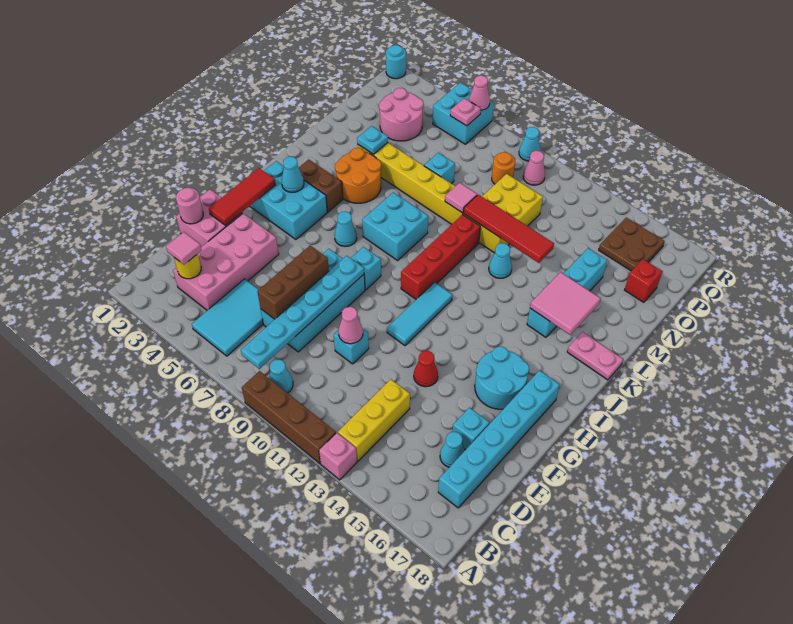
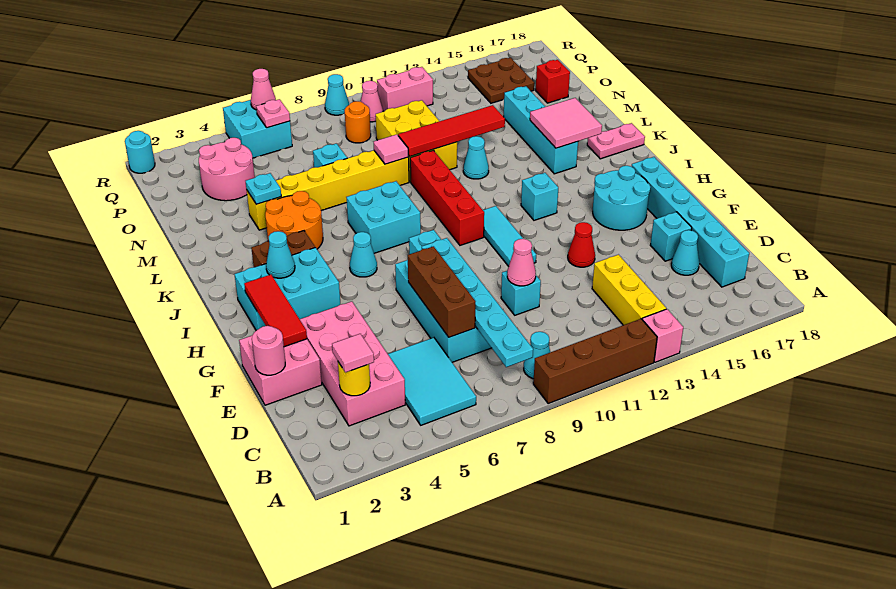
none -> cyan 1x1 brick [521,173,558,220]
none -> pink 1x2 brick [377,67,433,112]

